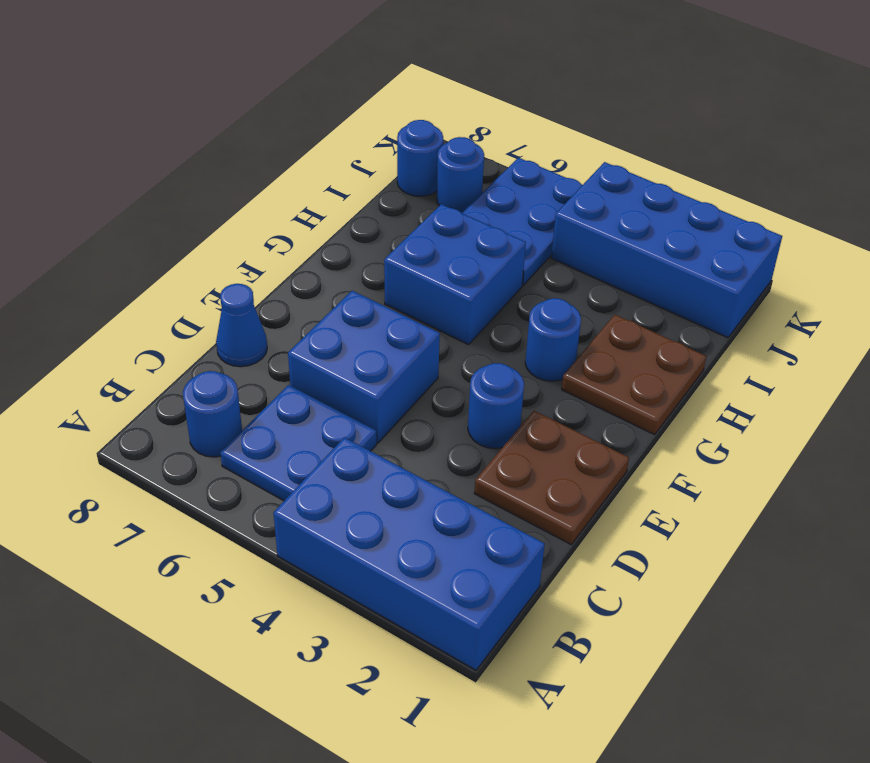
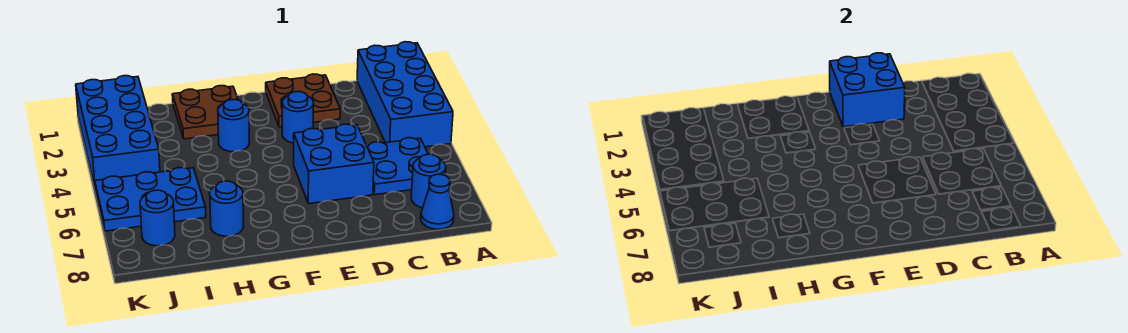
blue 1x1 cone [216,284,267,367] -> blue 1x1 cone moved to [421,174,454,229]
blue 2x2 brick [384,204,526,345] -> blue 2x2 brick moved to [830,53,905,127]
blue 1x1 round brick [397,120,443,196] -> blue 1x1 round brick moved to [210,181,244,236]

